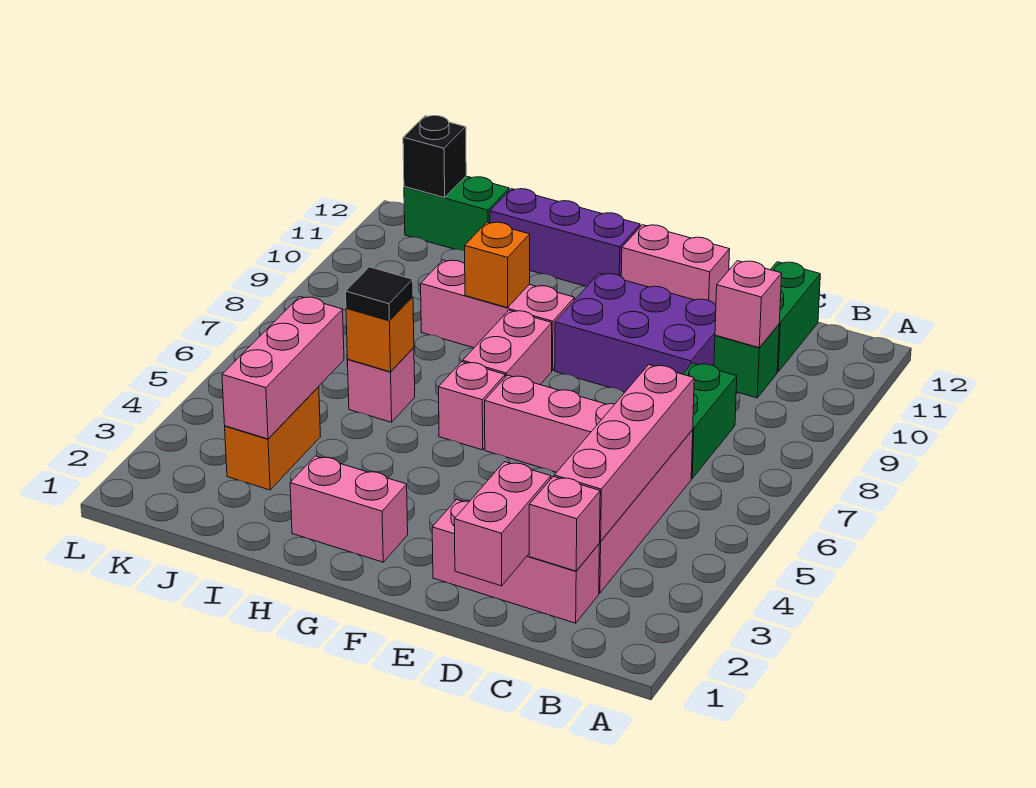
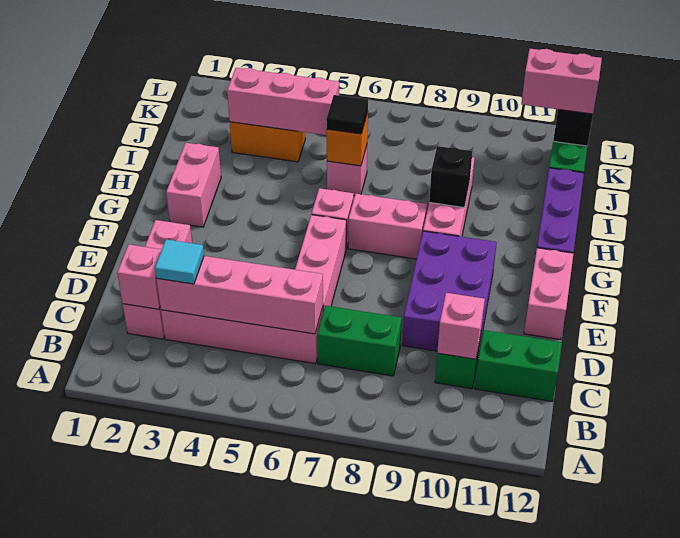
none -> cyan 1x1 tile [155,239,204,284]
pink 1x2 brick [454,462,551,586] -> pink 1x2 brick moved to [521,49,602,114]
orange 1x1 brick [465,222,530,308] -> black 1x1 brick [429,146,472,208]

